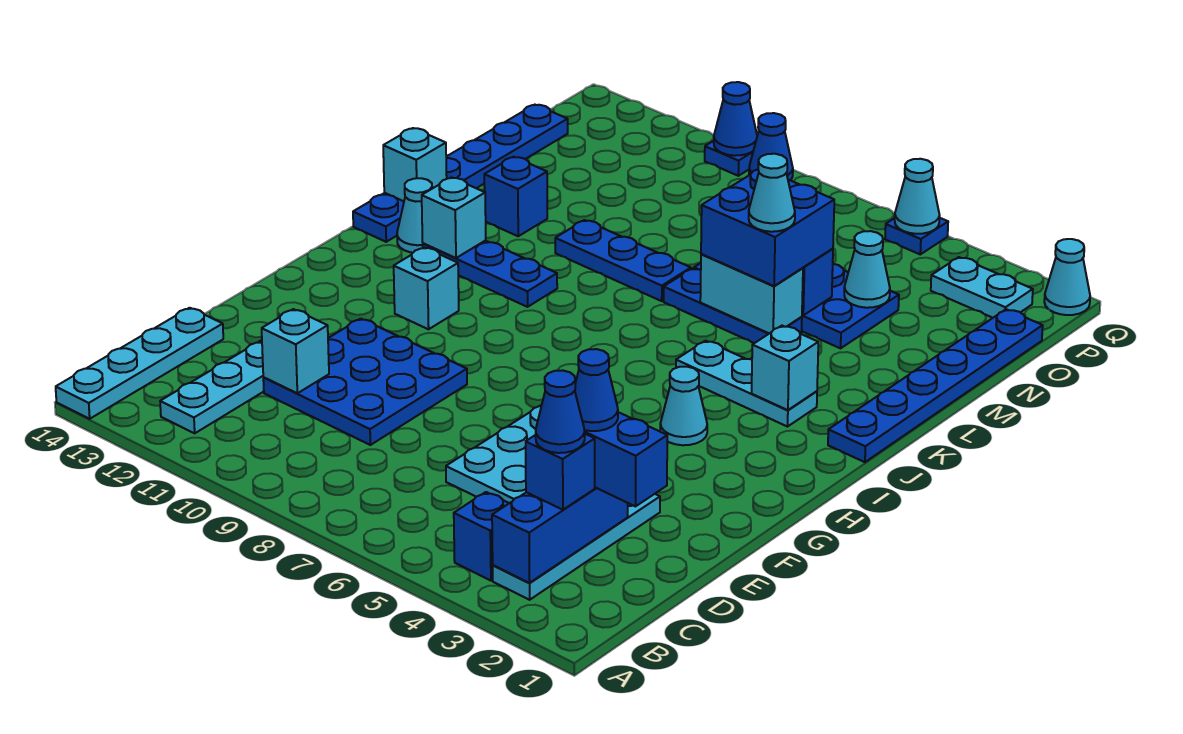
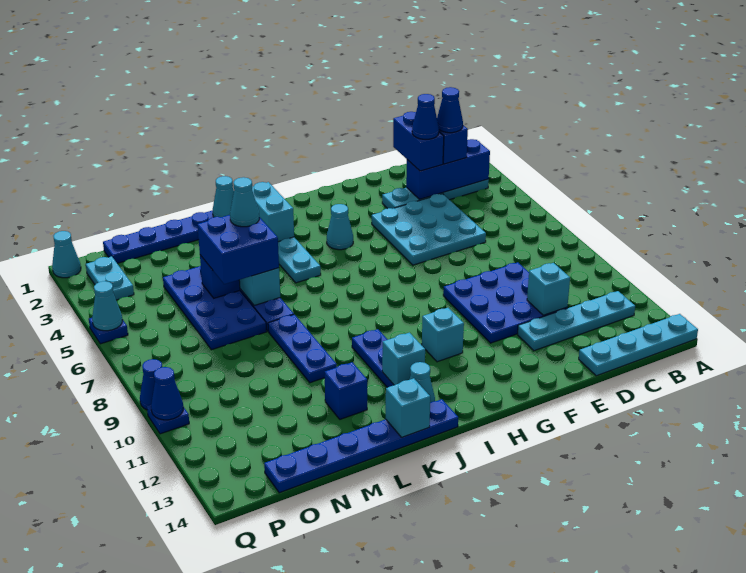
blue 1x1 brick [454,492,509,581] -> none
cyan 1x1 brick [752,326,818,410] -> cyan 1x2 brick [252,182,294,242]
cyan 1x1 cone [844,231,890,308] -> cyan 1x1 cone moved to [213,176,234,217]

